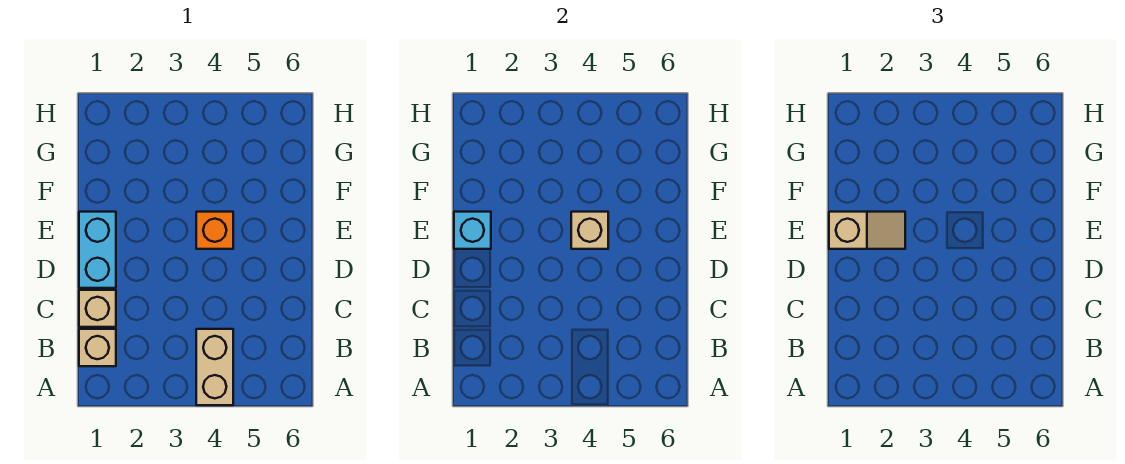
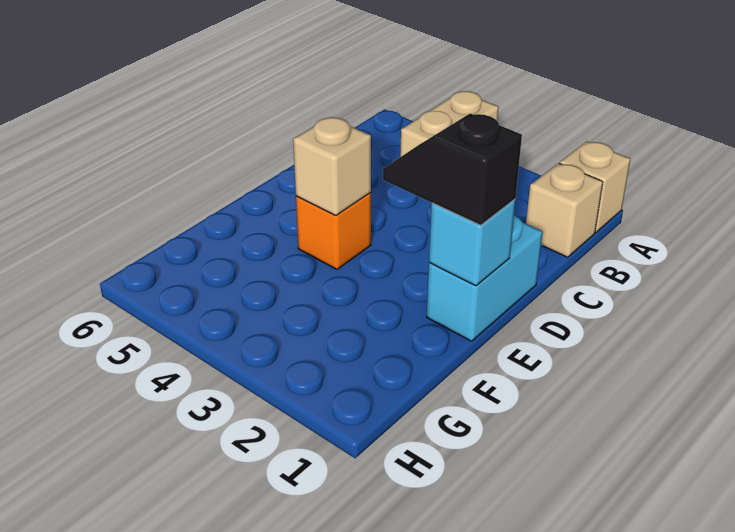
tan 1x1 brick [79,290,116,327] -> tan 1x1 brick moved to [560,141,630,232]
tan 1x2 slope [829,212,905,249] -> black 1x2 slope [383,114,522,225]

